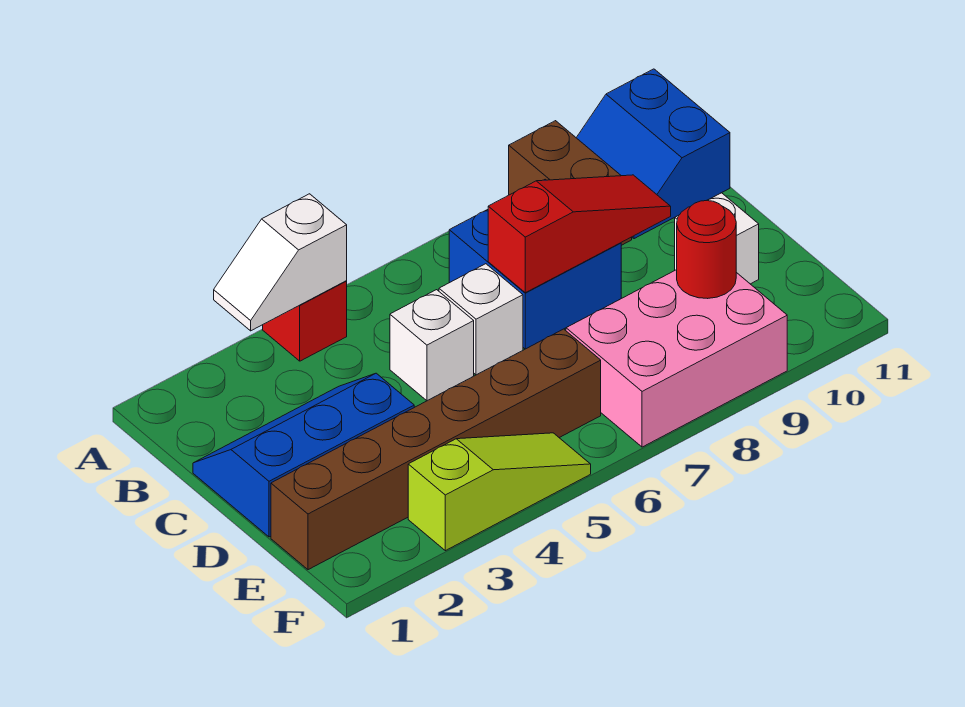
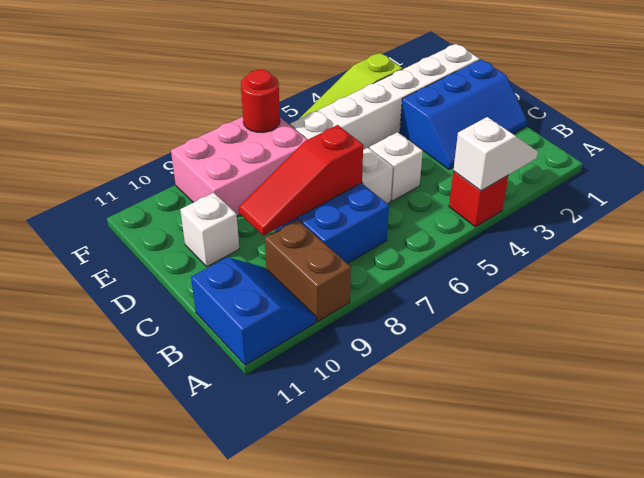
brown 1x6 brick [271,329,601,570] -> white 1x6 brick [290,44,480,150]
red 1x1 round brick [677,201,736,299] -> red 1x1 round brick moved to [241,70,280,133]

